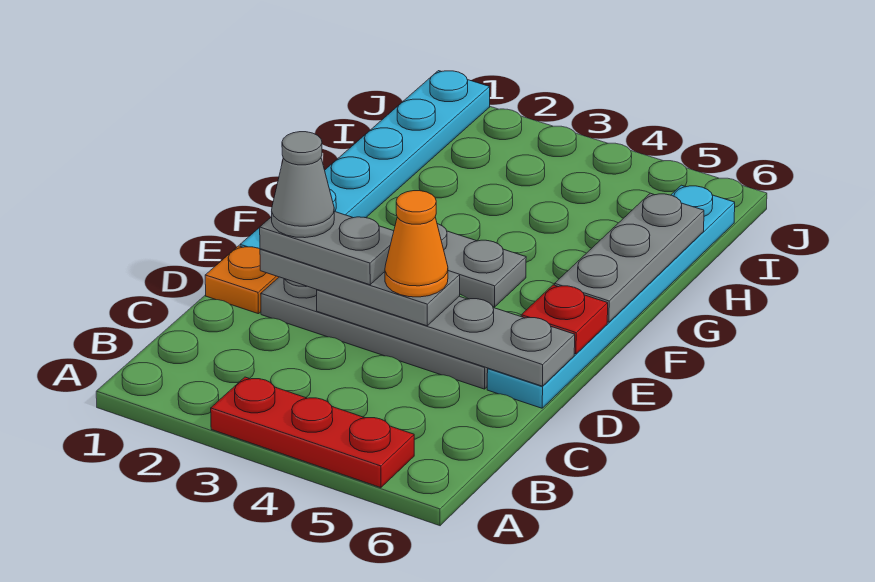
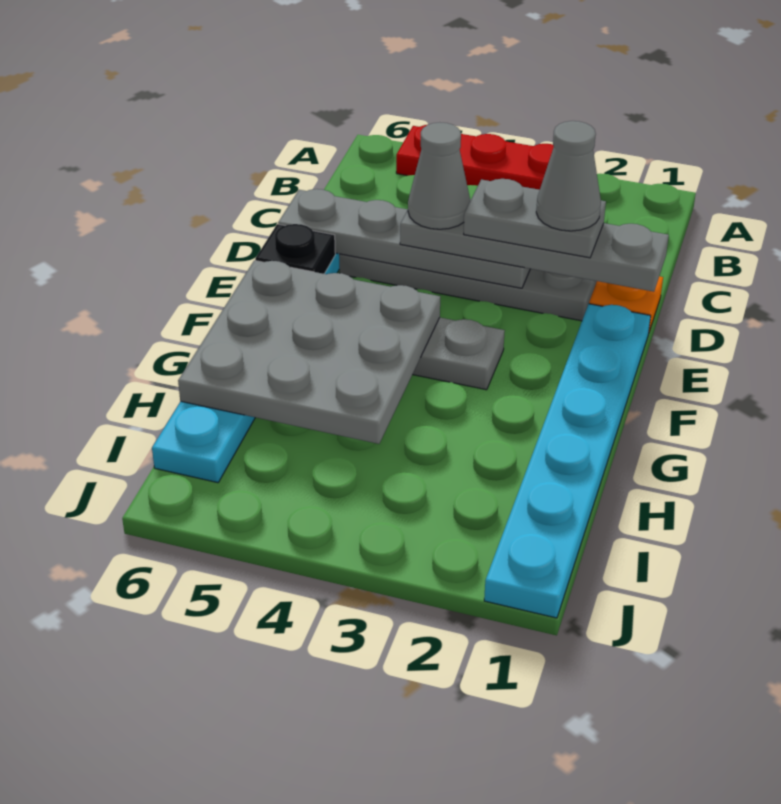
grey 1x3 plate [260,249,460,326] -> grey 1x4 plate [400,199,669,292]
orange 1x1 cone [385,191,448,297] -> grey 1x1 cone [408,122,470,229]
red 1x1 plate [521,285,608,354] -> black 1x1 plate [255,224,335,274]
grey 1x3 plate [555,193,704,322] -> grey 3x3 plate [178,260,440,444]

